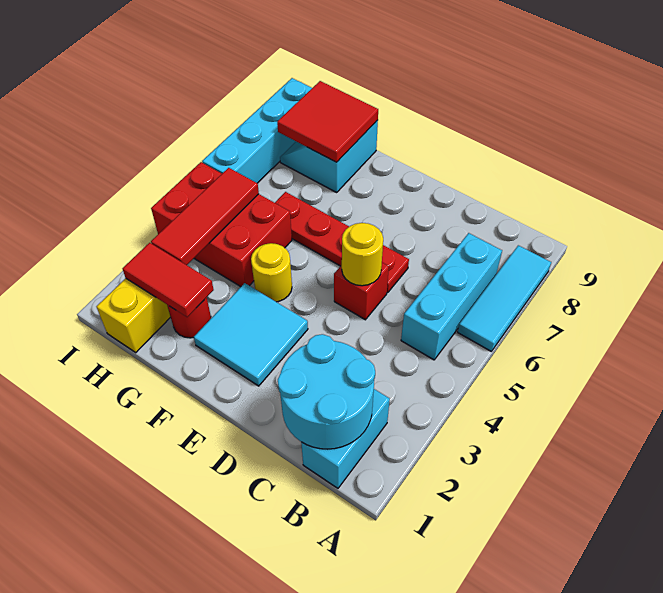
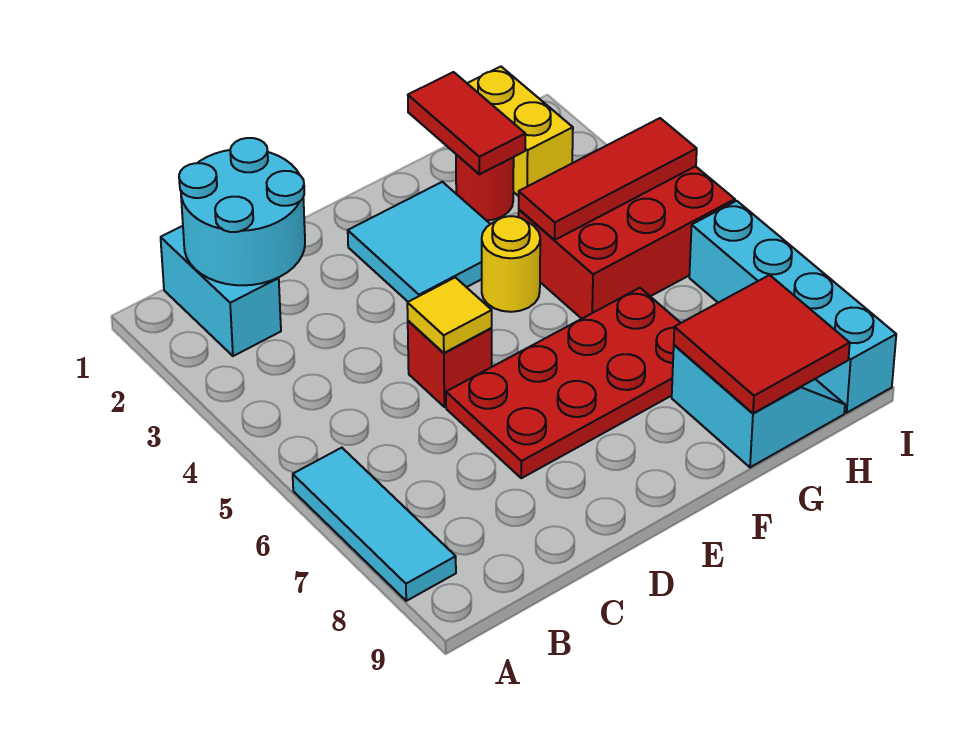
cyan 1x3 brick [401,233,502,360] -> none
yellow 1x1 round brick [342,223,383,286] -> yellow 1x1 tile [407,277,492,353]
red 1x4 plate [275,192,409,293] -> red 2x4 plate [446,288,680,478]
red 1x2 tile [123,243,214,317] -> red 1x2 tile turned to [408,72,525,174]
red 1x3 tile [151,168,259,265] -> red 1x3 tile turned to [519,118,697,240]

